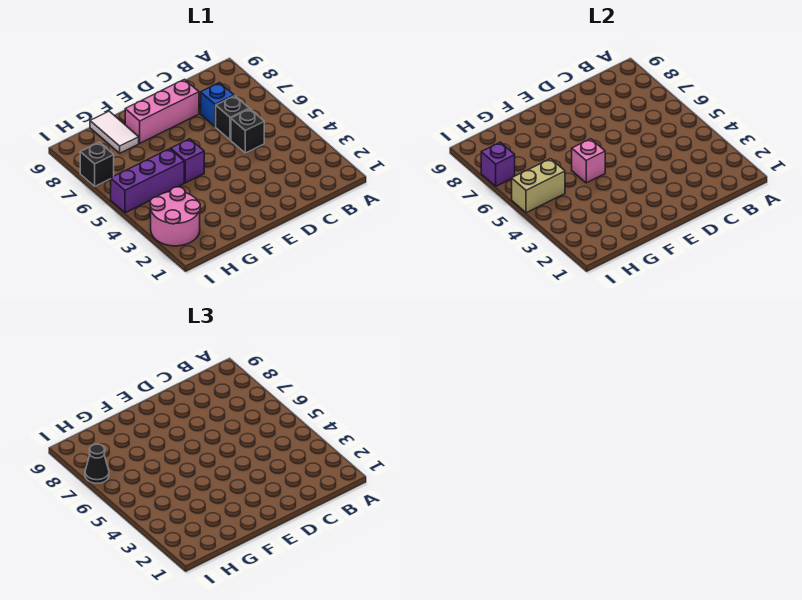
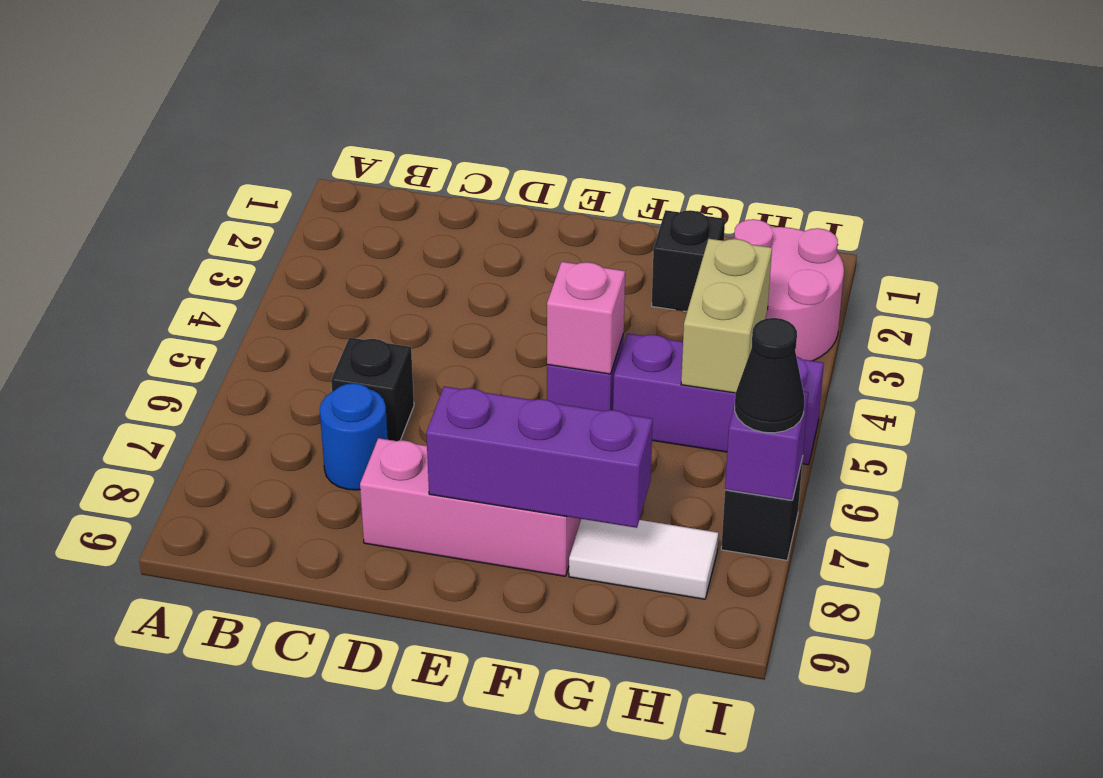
black 1x1 brick [231,109,264,153] -> black 1x1 brick moved to [652,210,725,312]
blue 1x1 brick [201,83,234,127] -> blue 1x1 round brick [320,383,388,490]
none -> purple 1x3 brick [426,386,653,528]
white 1x2 tile [90,111,139,153] -> white 1x2 tile turned to [569,519,718,599]
tan 1x2 brick [512,159,565,213] -> tan 1x2 brick turned to [681,239,772,393]

